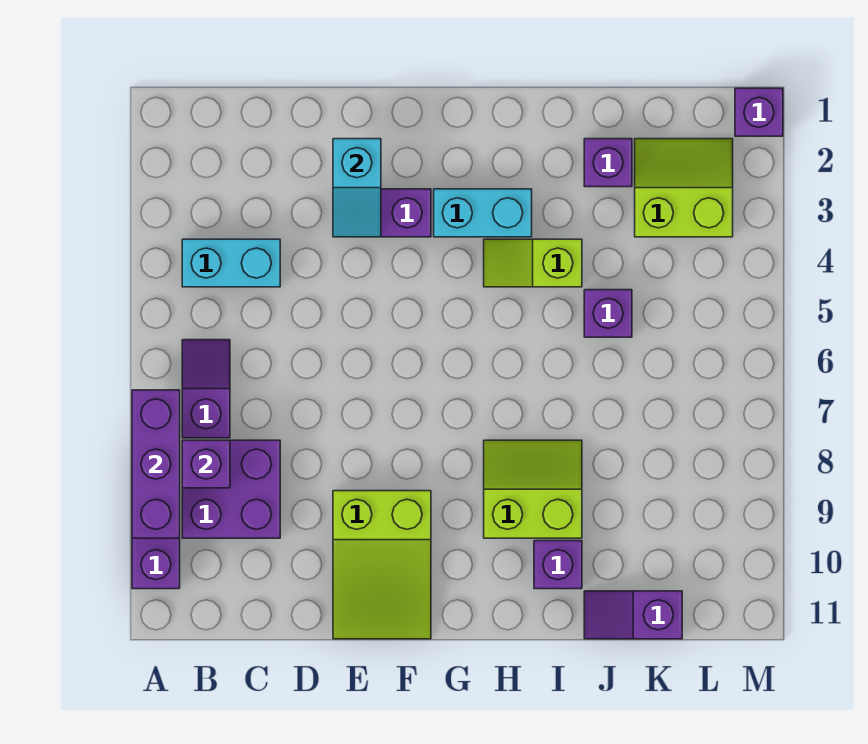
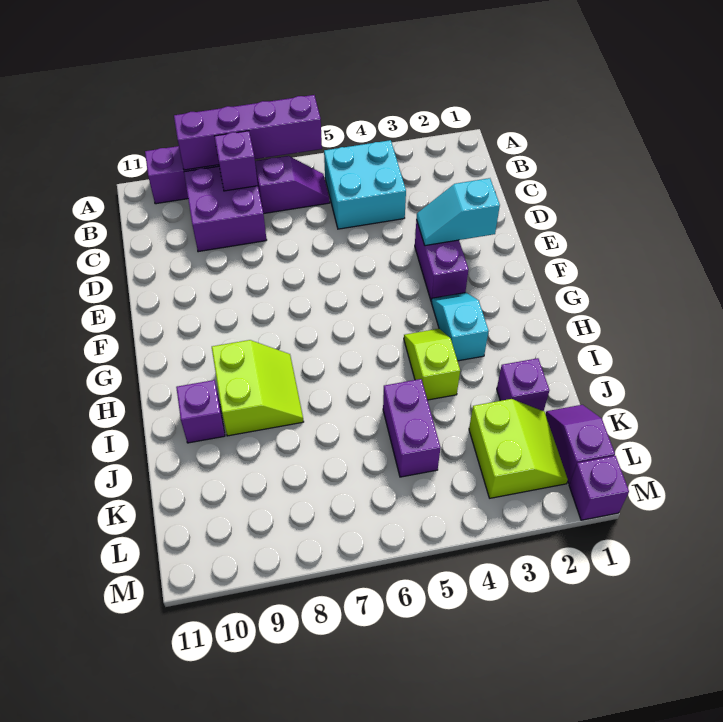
purple 1x3 brick [132,390,180,538] -> purple 1x4 brick [174,95,322,170]
cyan 1x2 brick [182,239,280,287] -> cyan 2x2 brick [324,140,406,229]
lime 2x3 slope [333,491,431,639] -> none
cyan 1x2 brick [434,189,532,237] -> cyan 1x2 slope [432,293,489,361]
purple 1x1 brick [584,290,632,337] -> purple 1x2 brick [383,379,440,477]
purple 1x2 slope [584,591,682,639] -> purple 1x2 slope moved to [546,405,615,483]

